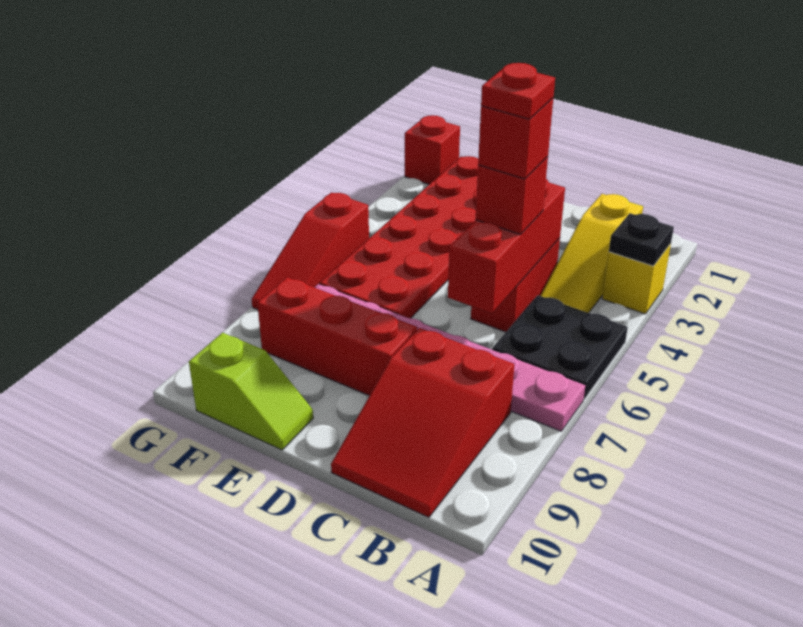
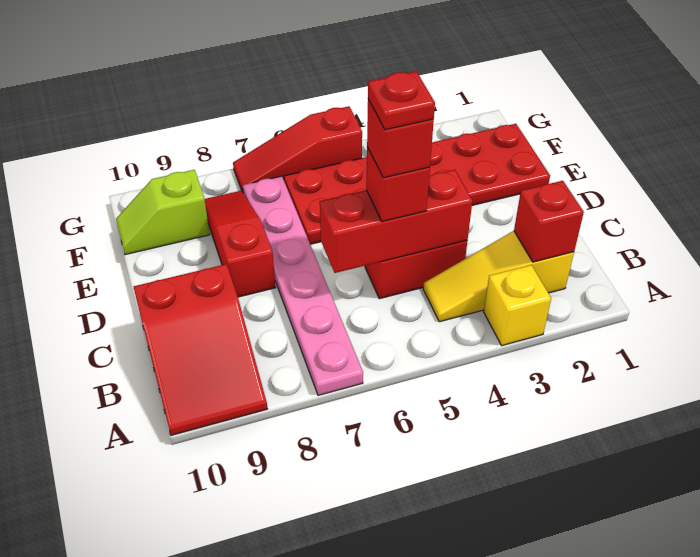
black 1x1 plate [609,213,674,266] -> none
black 2x2 plate [492,295,628,399] -> none
red 2x3 slope [331,328,514,517] -> red 2x3 slope turned to [134,264,268,435]
red 1x3 brick [257,277,417,396] -> red 1x3 slope [205,191,276,297]
lime 1x2 slope [189,333,313,450] -> lime 1x2 slope turned to [116,170,210,255]
red 1x1 brick [405,115,460,184] -> red 1x1 brick moved to [514,181,584,262]

